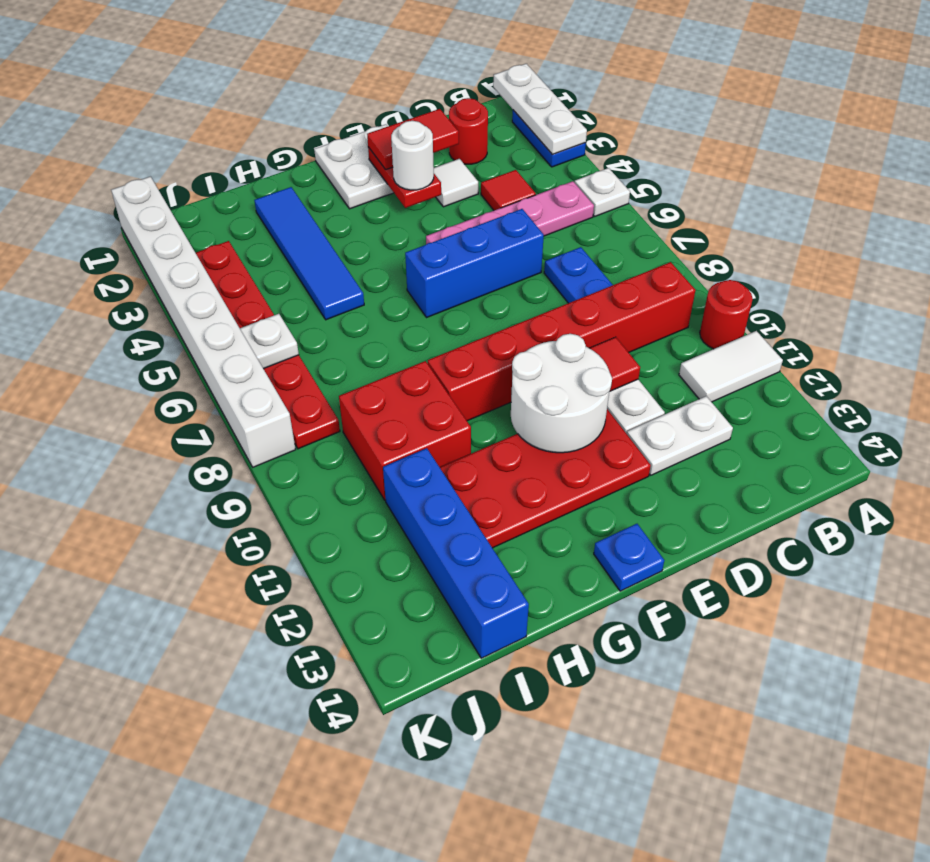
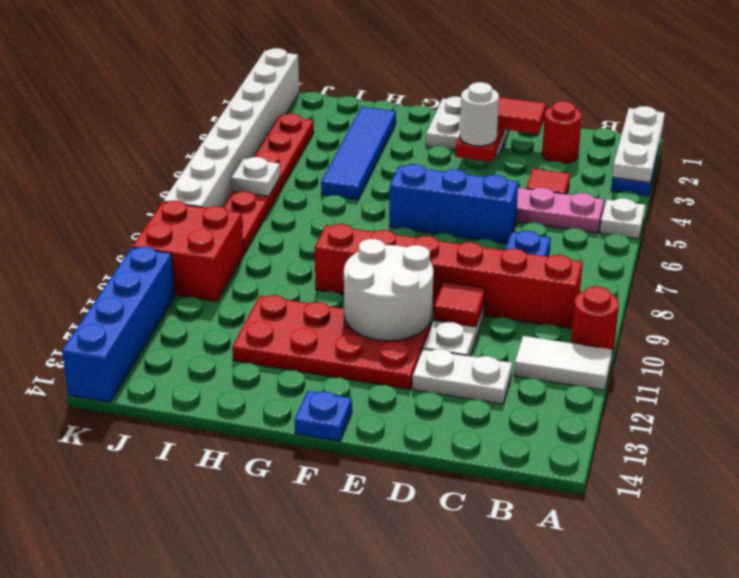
white 1x1 tile [434,159,478,207] -> none
red 2x2 brick [339,361,471,500] -> red 2x2 brick moved to [132,201,244,301]
blue 1x4 brick [383,448,529,658] -> blue 1x4 brick moved to [62,247,175,402]

